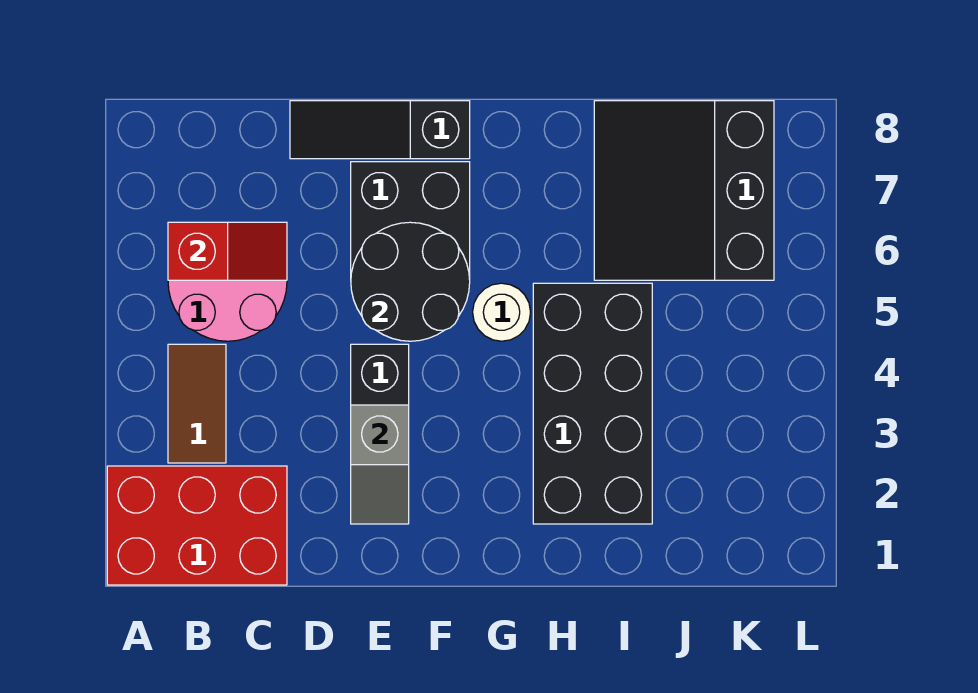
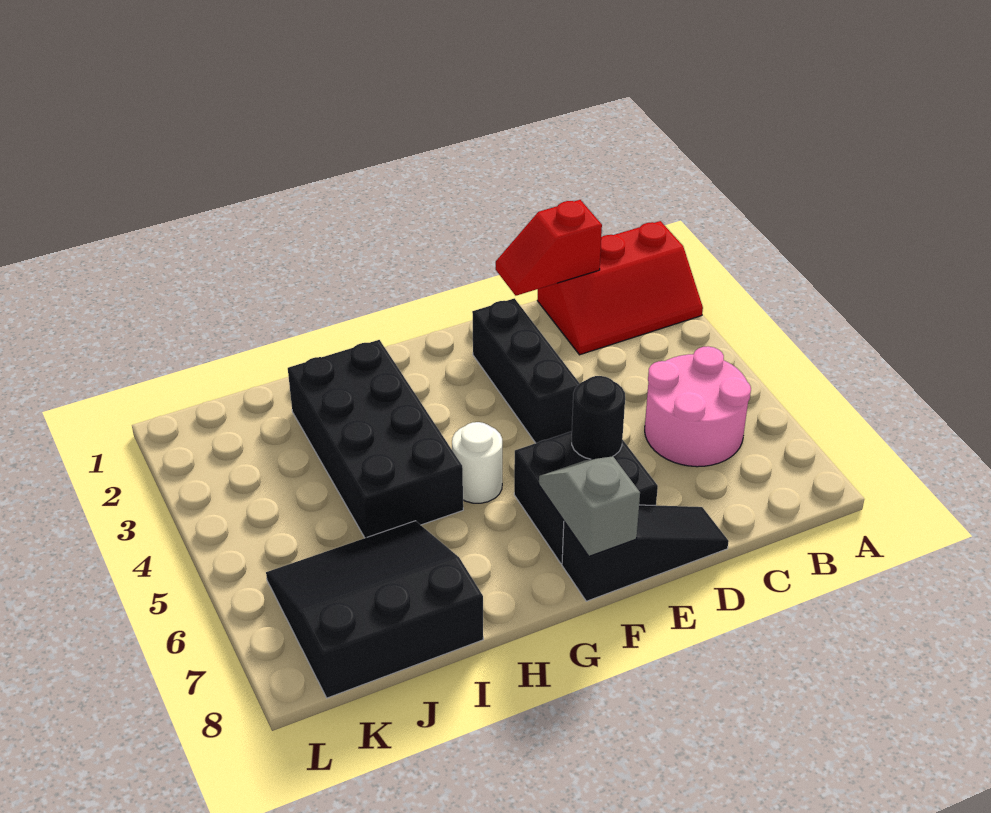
red 2x3 brick [107,466,287,585] -> red 2x3 slope [537,221,703,355]
brown 1x2 tile [168,344,226,463] -> none
red 1x2 slope [168,222,287,280] -> red 1x2 slope moved to [496,200,602,296]
grey 1x2 slope [351,405,409,524] -> grey 1x2 slope moved to [539,456,640,556]
black 2x2 round brick [351,222,470,341] -> black 1x1 round brick [572,376,625,459]
black 3x3 slope [594,101,774,280] -> black 3x3 slope turned to [266,521,483,698]

